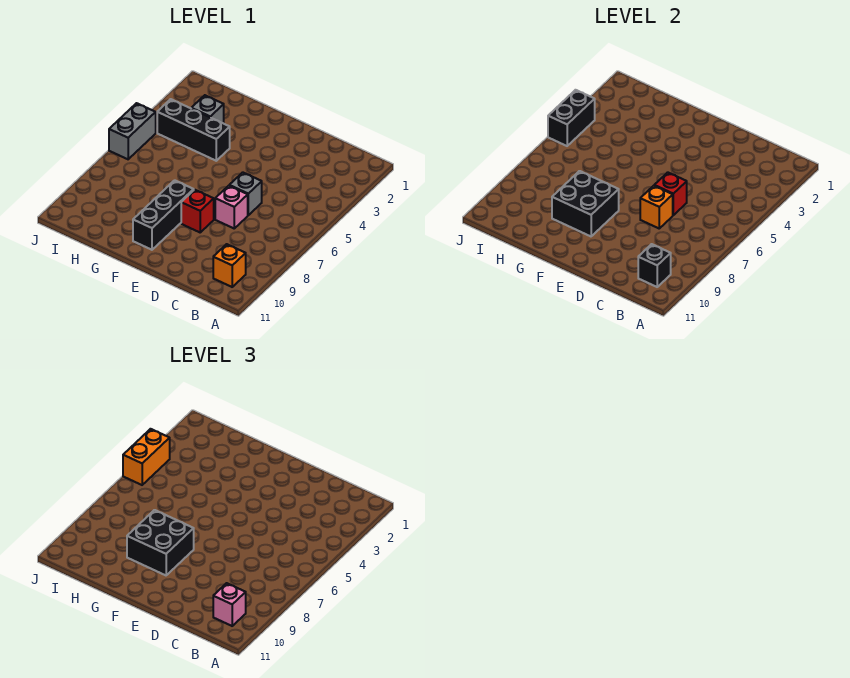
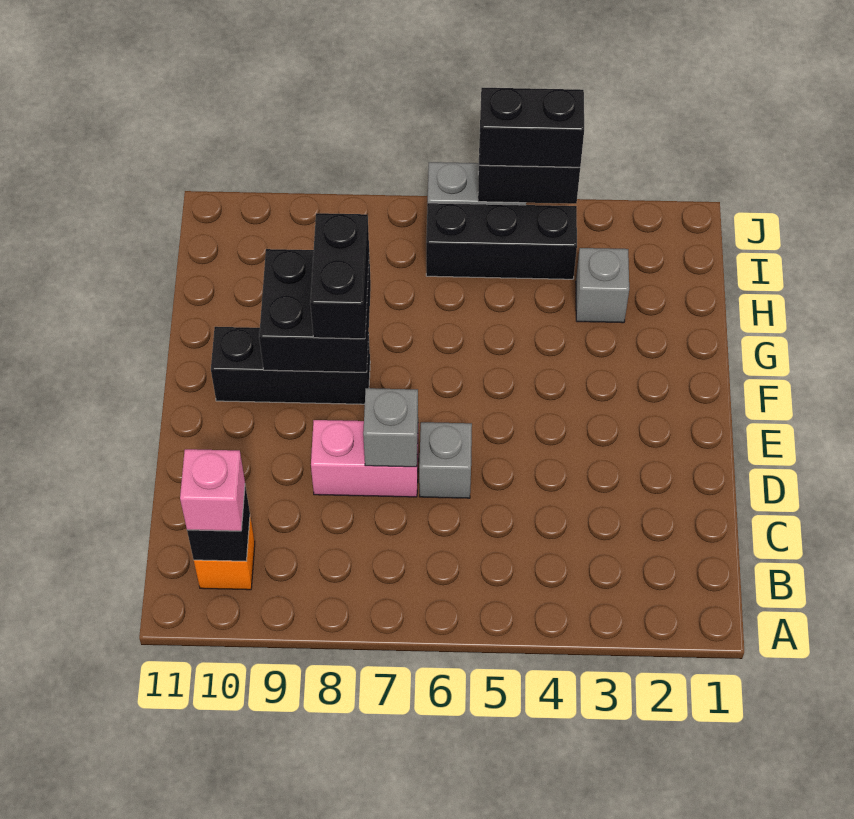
red 1x1 brick [654,172,687,215] -> none
pink 1x1 brick [215,186,248,228] -> pink 1x2 brick [311,420,418,497]
orange 1x1 brick [640,186,673,228] -> grey 1x1 brick [363,388,418,467]
red 1x1 brick [181,190,214,232] -> none
black 2x2 brick [127,510,194,575] -> black 1x2 brick [310,213,369,339]
black 1x3 brick [157,99,230,161] -> black 1x3 brick turned to [426,203,577,279]
orange 1x2 brick [123,429,170,485] -> black 1x2 brick [479,88,584,167]

